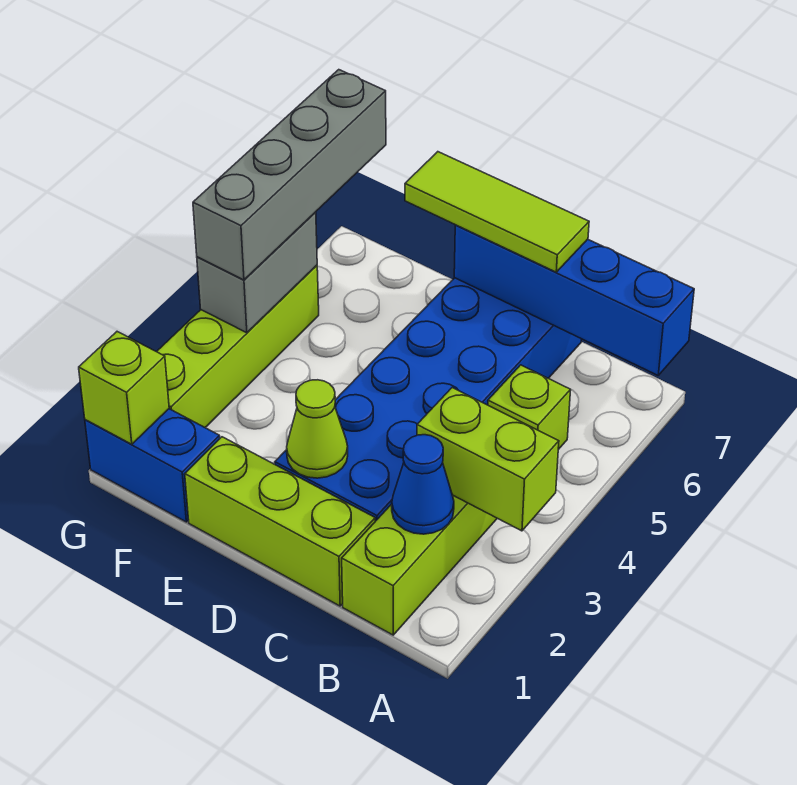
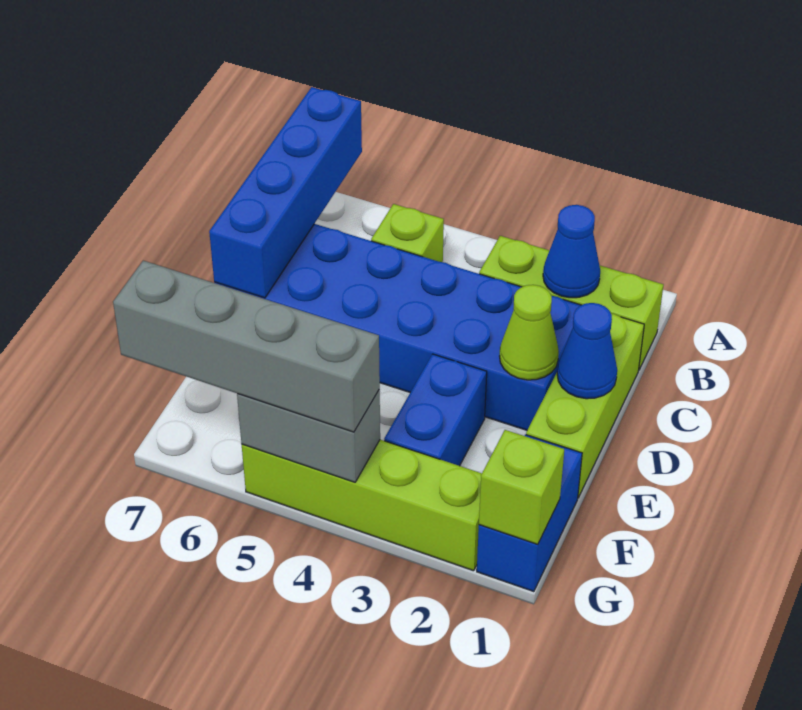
lime 1x2 brick [417,388,559,531] -> none
lime 1x3 tile [405,152,589,272] -> none
none -> blue 1x1 cone [557,303,617,399]
none -> blue 1x2 brick [384,354,487,466]

